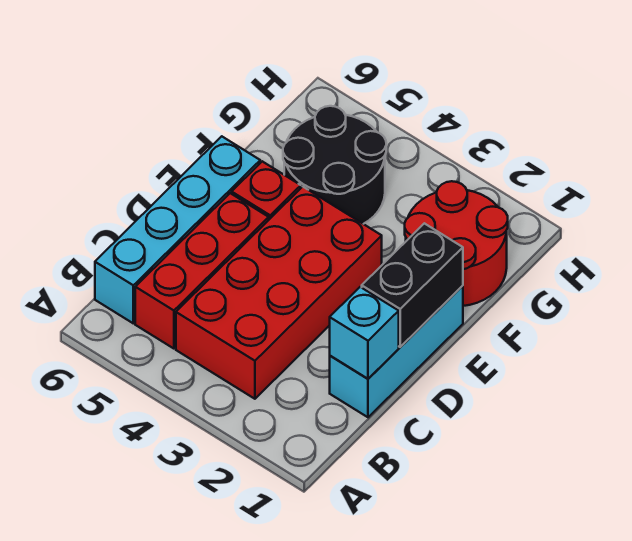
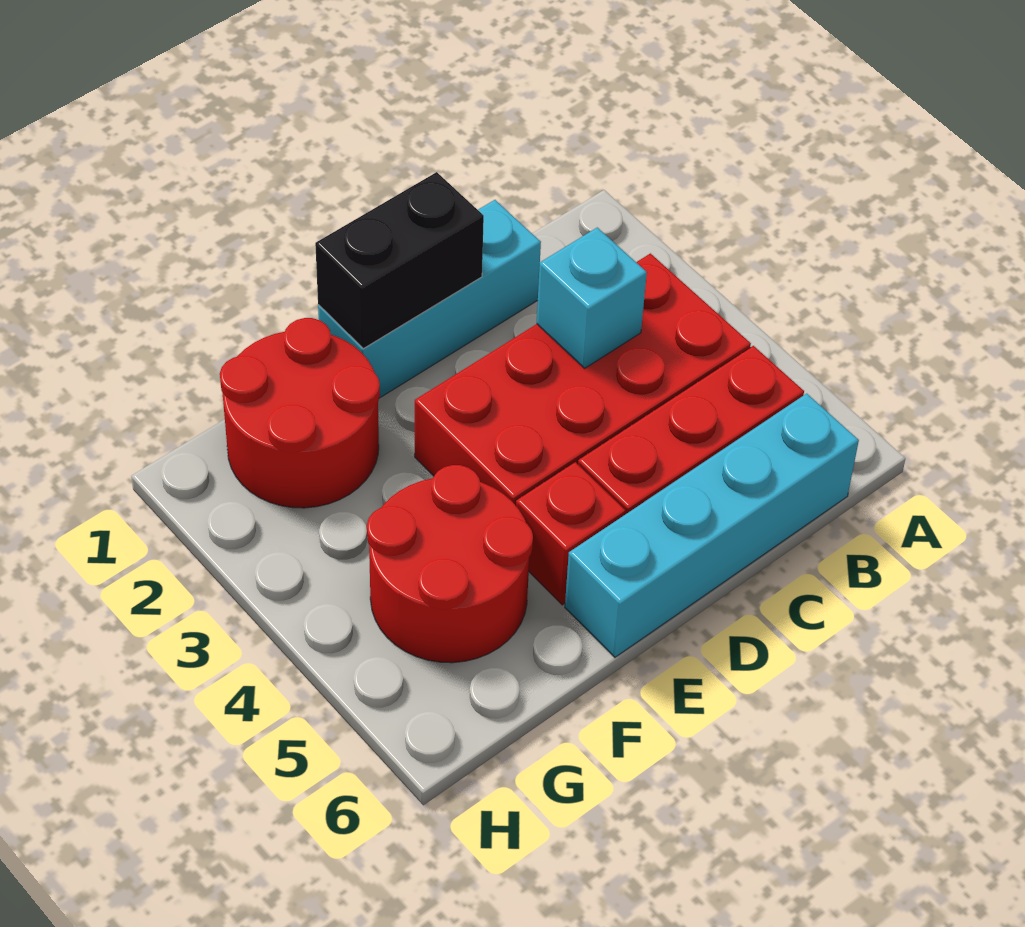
cyan 1x1 brick [330,287,399,379] -> cyan 1x1 brick moved to [537,228,647,368]
black 2x2 round brick [283,106,386,224] -> red 2x2 round brick [367,465,533,663]

